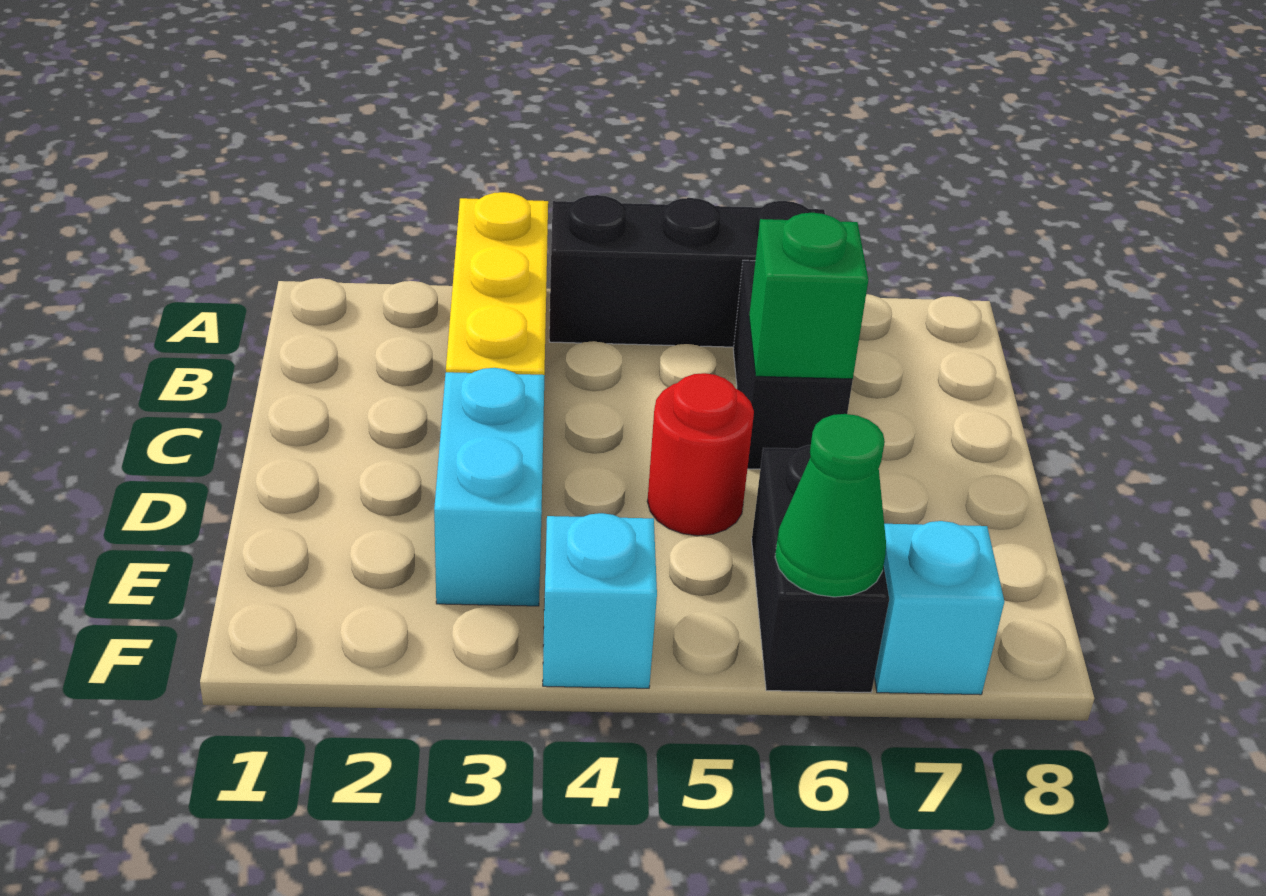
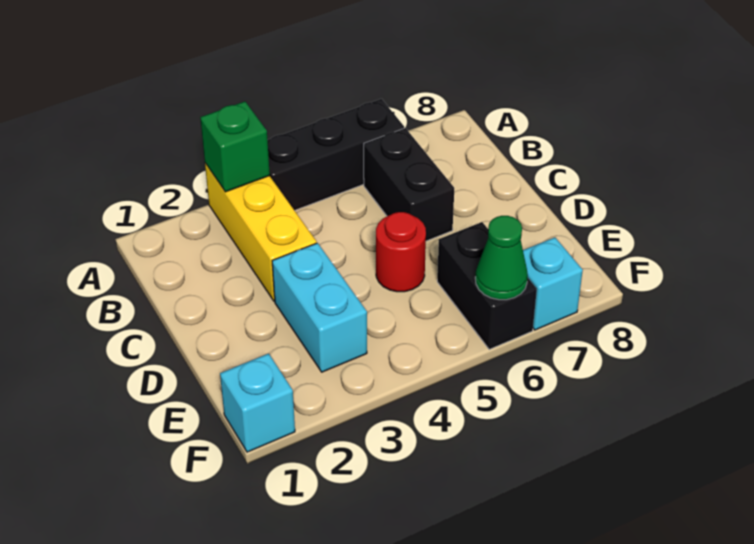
green 1x1 brick [749,213,868,379] -> green 1x1 brick moved to [200,101,270,192]
cyan 1x1 brick [543,513,657,688] -> cyan 1x1 brick moved to [220,354,295,452]

